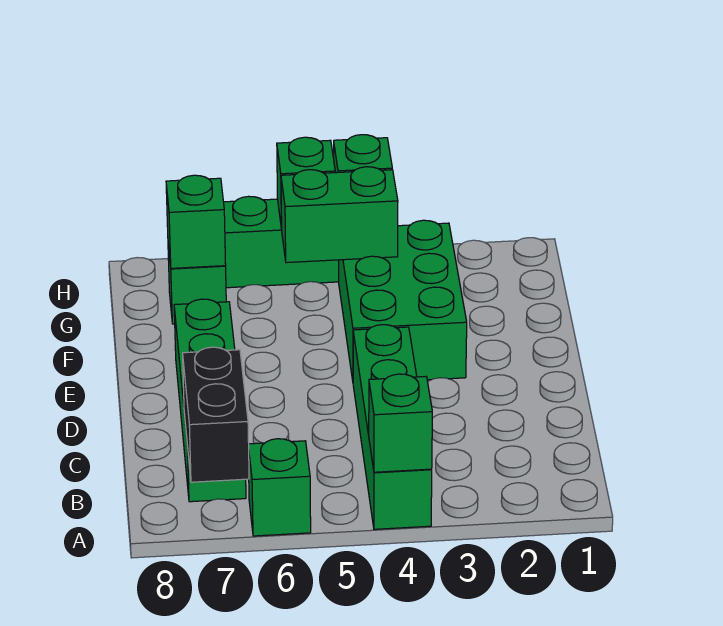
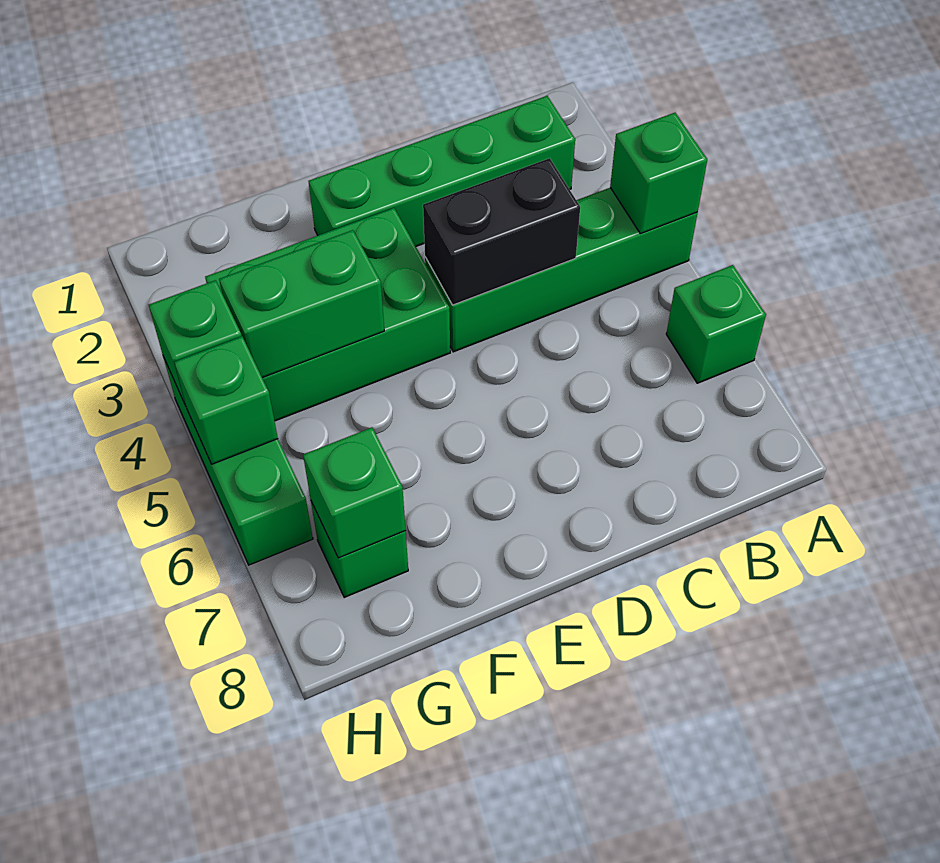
black 1x2 brick [183,347,249,482] -> black 1x2 brick moved to [423,158,580,305]
green 1x4 brick [174,299,246,502] -> green 1x4 brick moved to [309,96,575,246]
green 1x2 brick [281,167,398,263] -> green 1x2 brick turned to [219,230,384,378]

